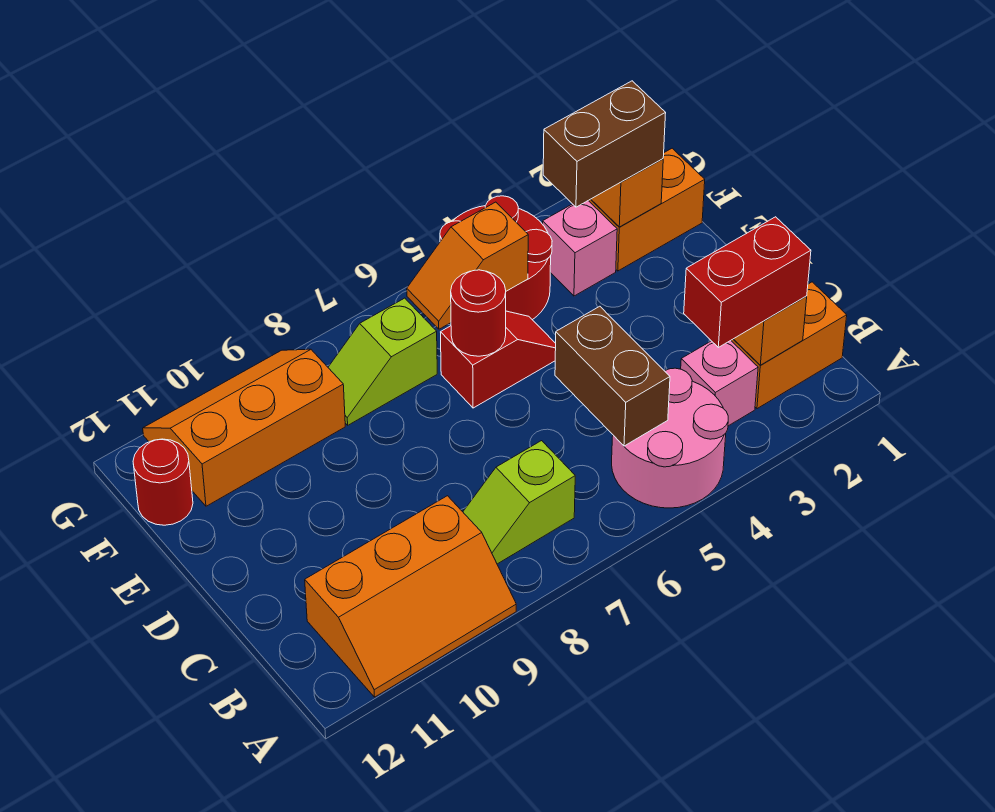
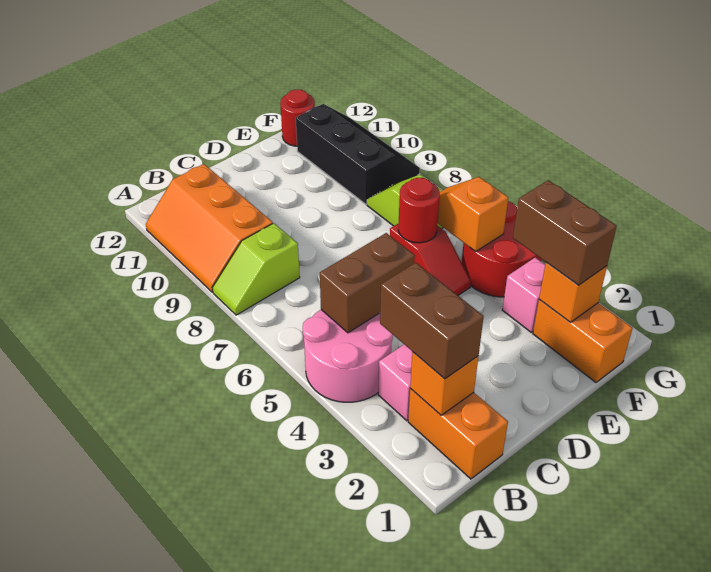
red 1x2 brick [684,217,811,347] -> brown 1x2 brick [380,263,484,379]
lime 1x2 slope [463,441,575,564] -> lime 1x2 slope turned to [213,223,300,315]
orange 2x3 slope [143,349,345,506] -> black 2x3 slope [296,104,420,204]

